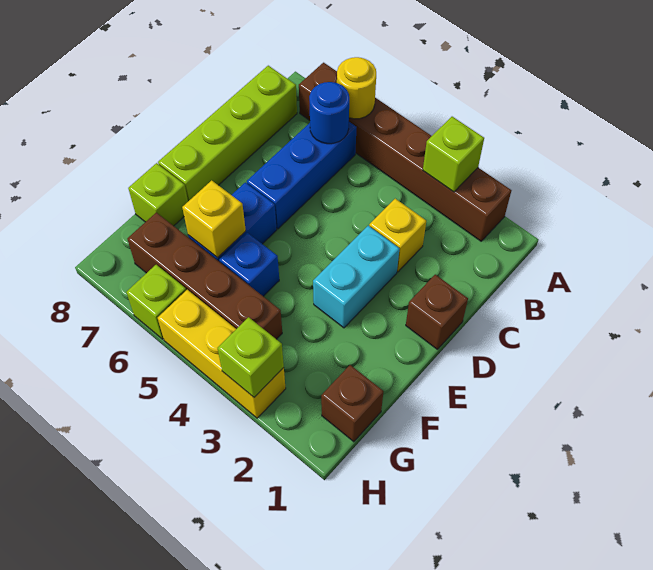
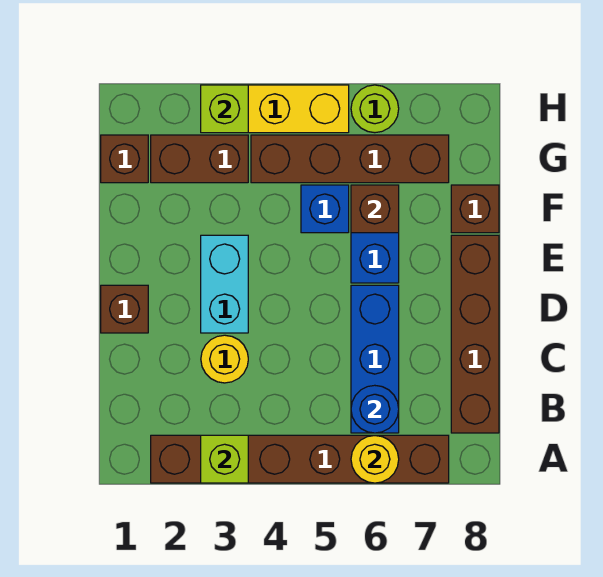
lime 1x4 brick [158,66,297,201] -> brown 1x4 brick [451,235,499,433]
yellow 1x1 brick [369,199,426,272] -> yellow 1x1 round brick [201,335,248,383]
yellow 1x1 brick [182,180,246,258] -> brown 1x1 brick [351,185,399,233]
lime 1x1 brick [128,163,188,226] -> brown 1x1 brick [451,185,499,233]
none -> brown 1x2 brick [151,135,248,183]
lime 1x1 brick [126,265,186,339] -> lime 1x1 round brick [351,85,399,133]

